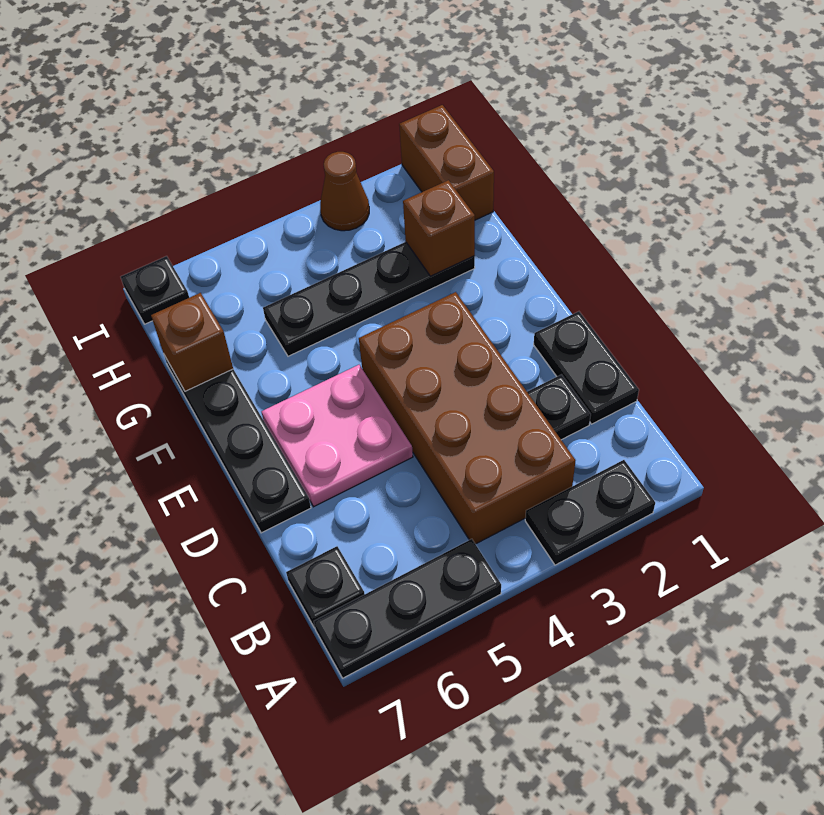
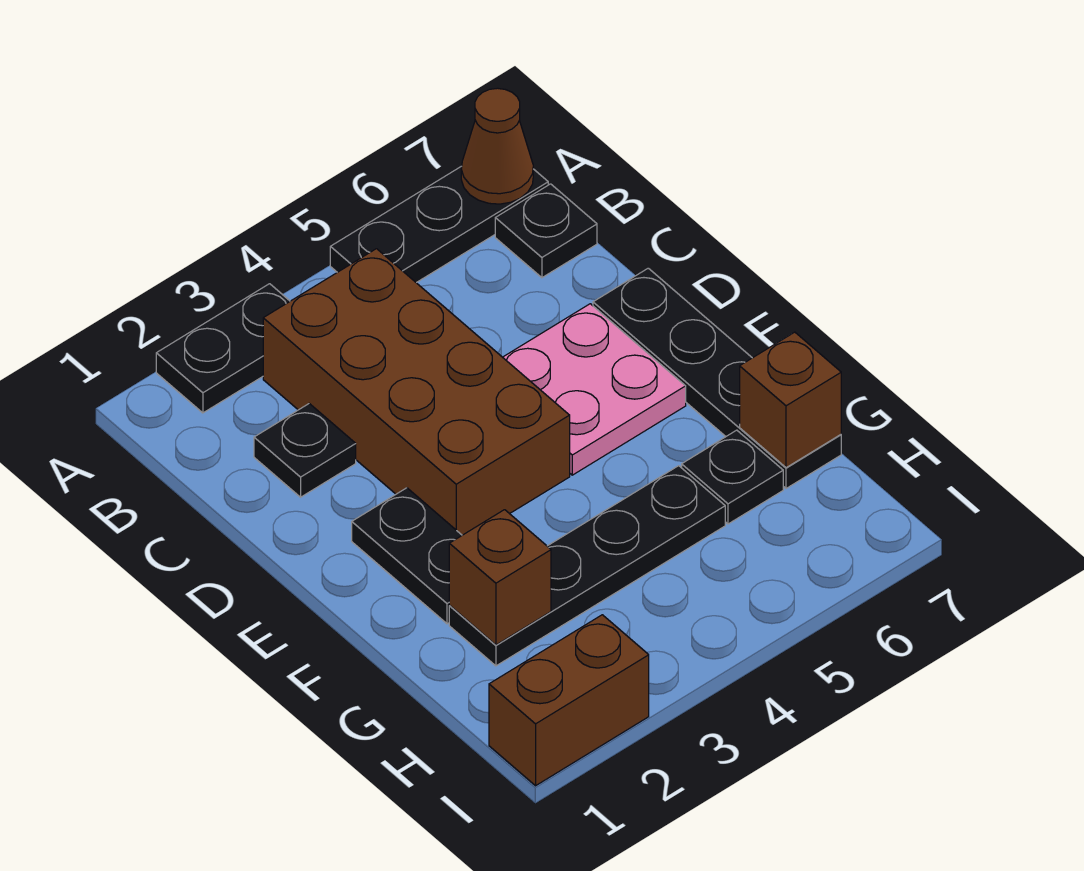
black 1x2 plate [534,311,639,424] -> black 1x2 plate moved to [352,488,462,624]
brown 1x2 brick [399,105,494,220] -> brown 1x2 brick turned to [489,615,649,786]
brown 1x1 cone [320,152,369,231] -> brown 1x1 cone moved to [461,88,533,204]
black 1x1 plate [121,256,189,324] -> black 1x1 plate moved to [682,430,783,524]

